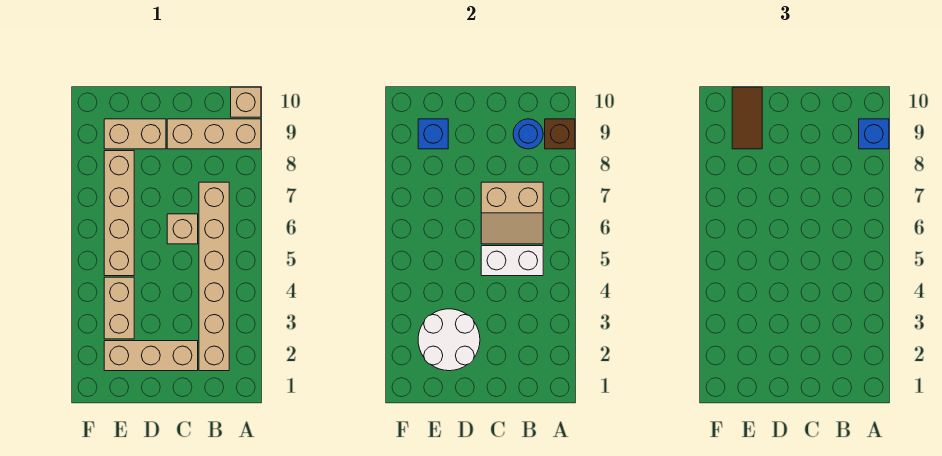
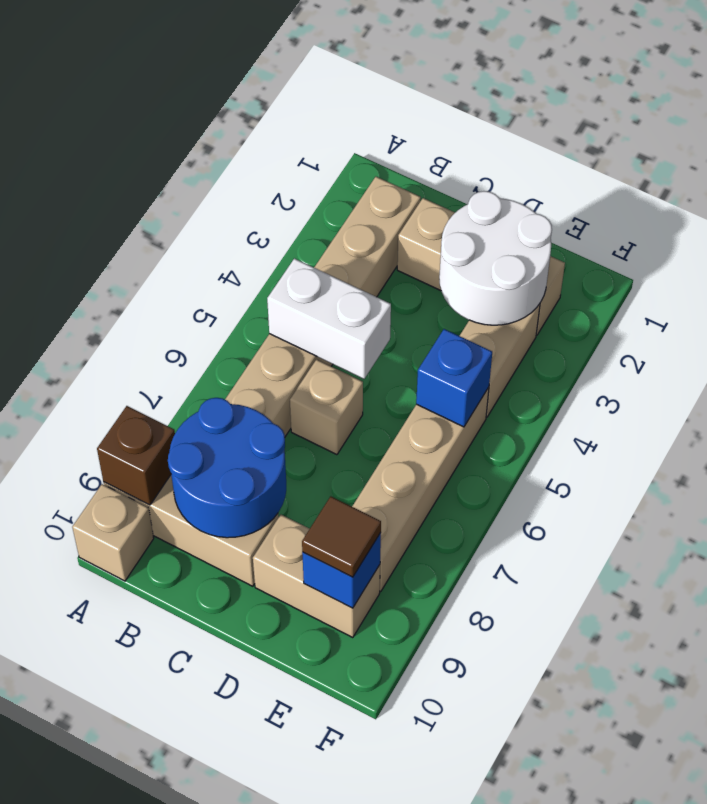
blue 1x1 brick [859,119,889,149] -> blue 1x1 brick moved to [416,329,492,427]
tan 2x2 slope [481,182,543,244] -> none
blue 1x1 round brick [513,119,543,149] -> blue 2x2 round brick [168,398,286,538]
brown 1x2 tile [732,87,762,149] -> brown 1x1 tile [302,496,381,577]

